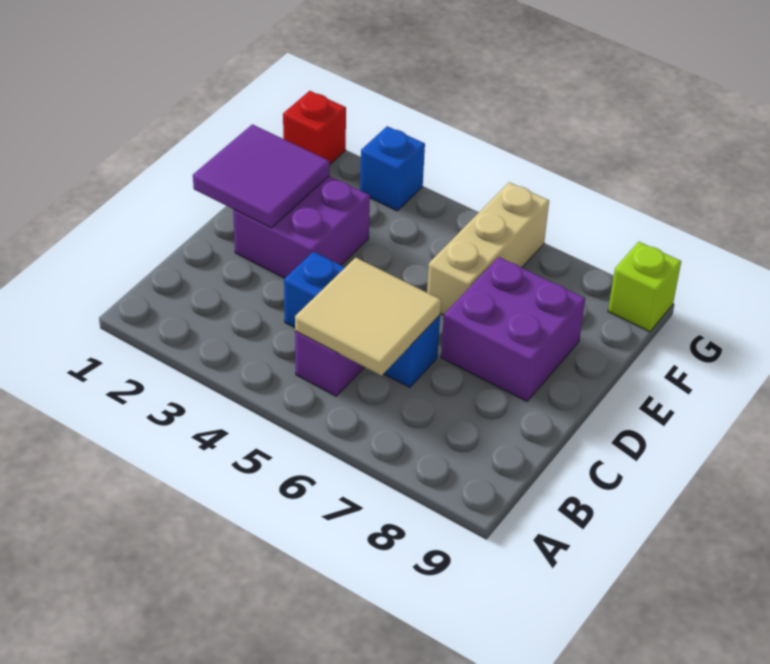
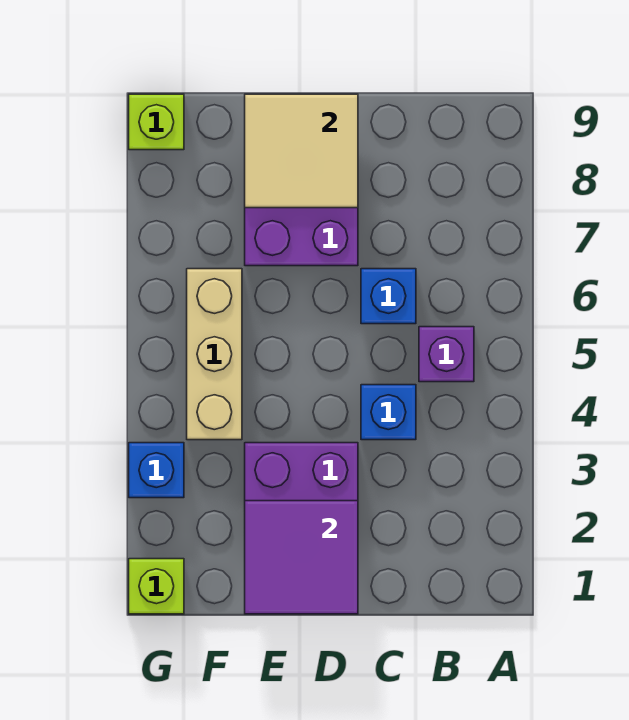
tan 2x2 tile [295,258,441,376] -> tan 2x2 tile moved to [245,94,358,208]
tan 1x3 brick [427,182,549,315] -> tan 1x3 brick turned to [187,269,242,440]
red 1x1 brick [283,91,346,164] -> lime 1x1 brick [129,559,184,614]

